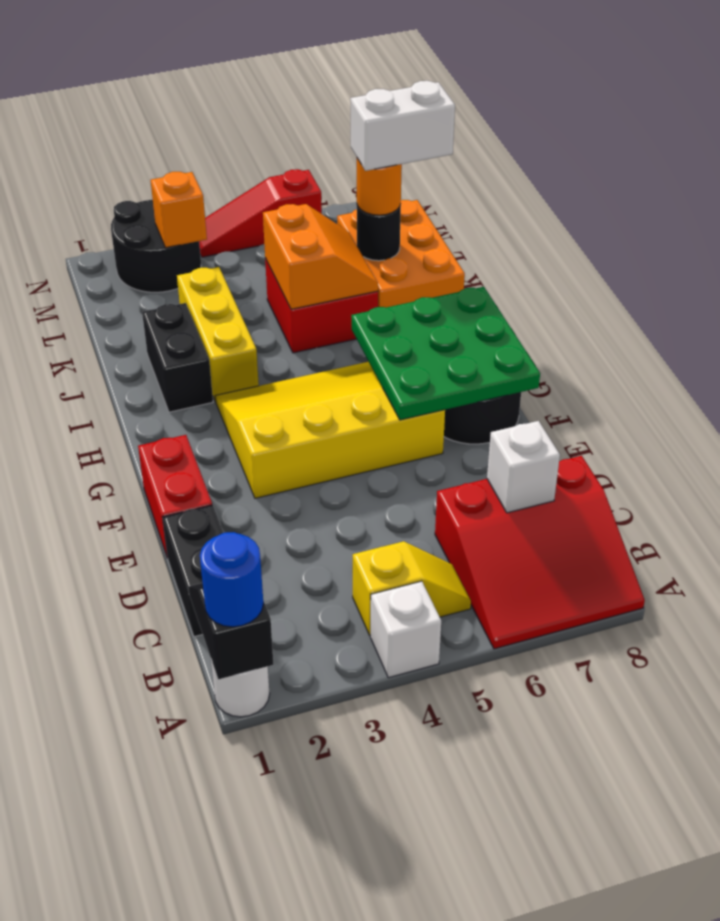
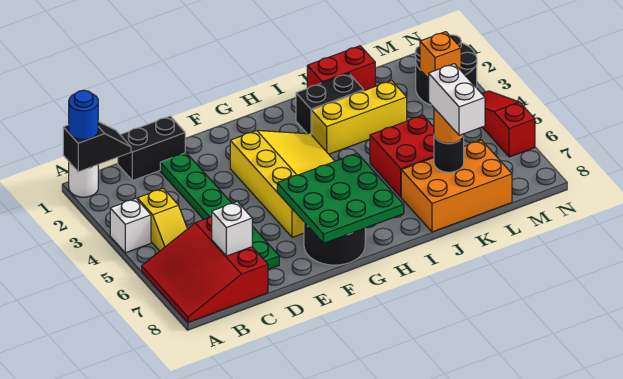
none -> green 1x6 plate [160,153,279,270]
red 1x2 brick [138,435,212,558] -> red 1x2 brick moved to [307,46,375,90]
orange 2x2 slope [263,204,378,309] -> none

